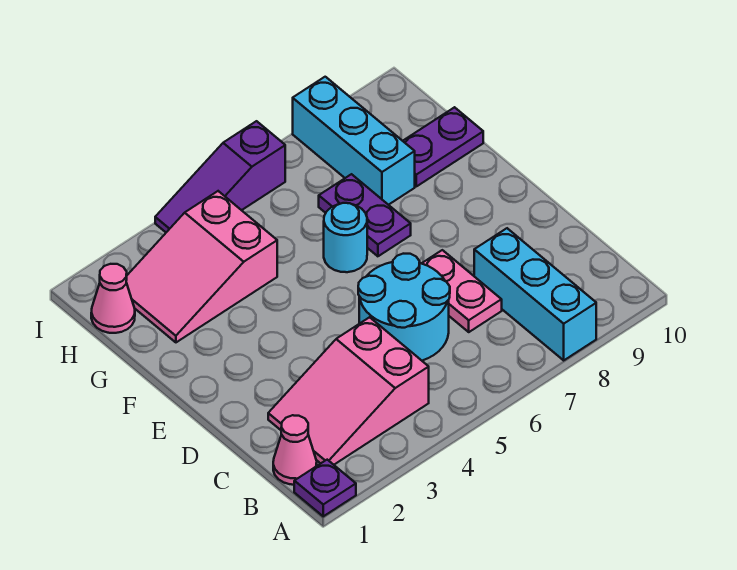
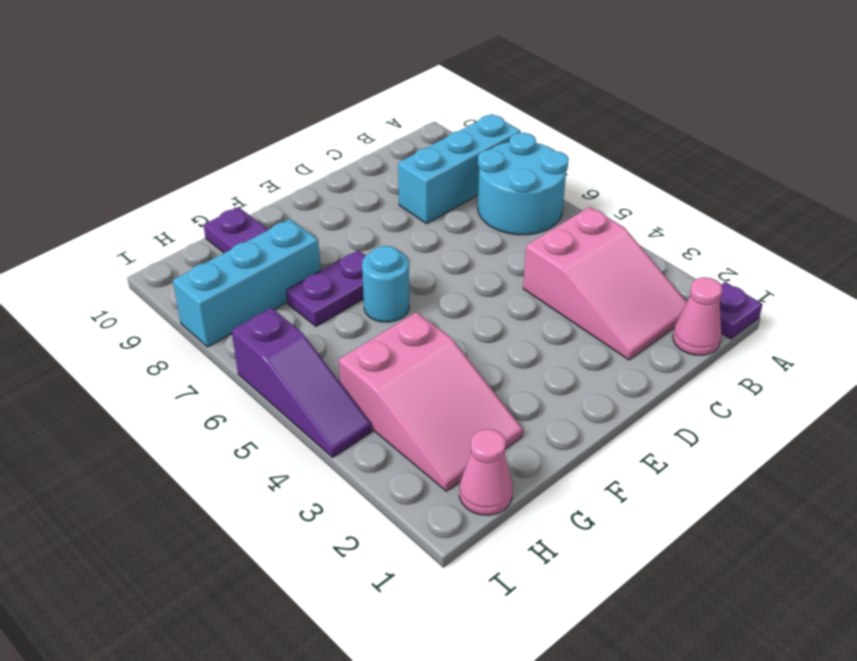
cyan 2x2 round brick [358,254,450,361] -> cyan 2x2 round brick moved to [478,133,569,235]
pink 1x2 plate [422,250,502,332] -> none

